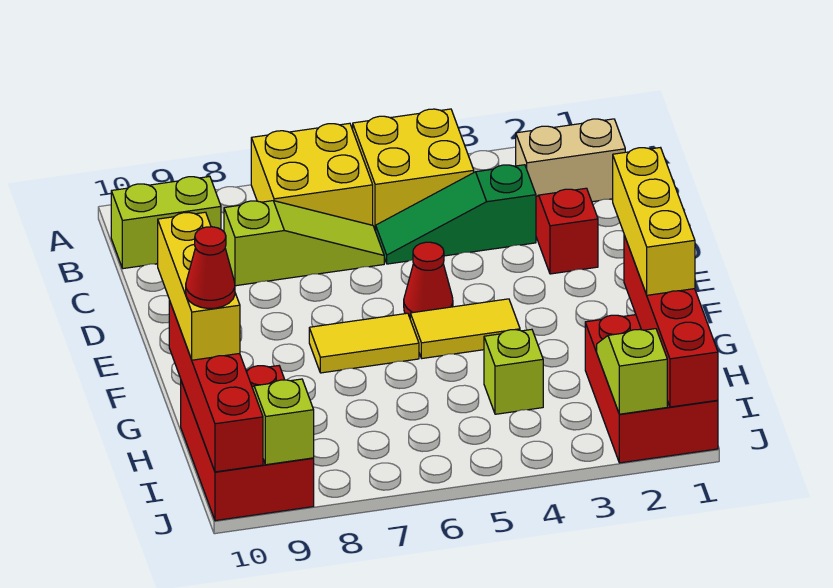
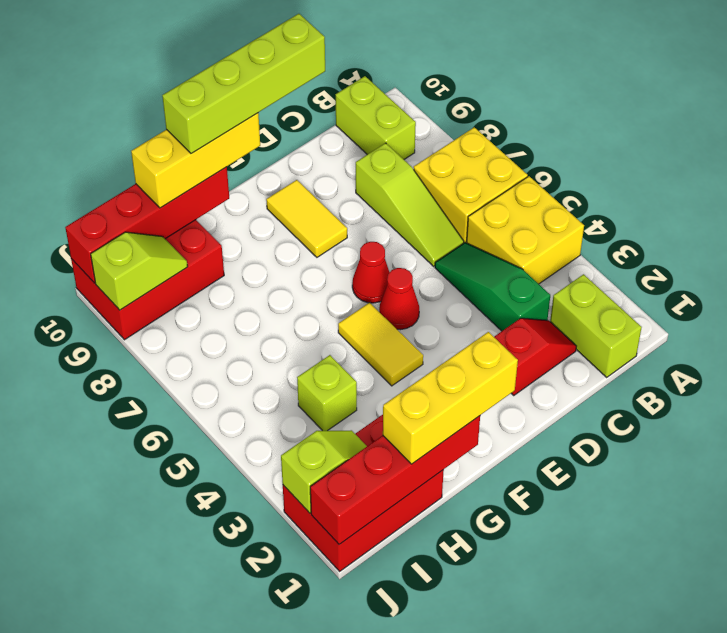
tan 1x2 brick [516,119,625,202] -> lime 1x2 brick [550,274,642,377]
none -> lime 1x4 brick [162,14,325,153]
yellow 1x2 tile [309,313,419,373] -> yellow 1x2 tile moved to [266,180,347,257]
red 1x1 cone [186,227,235,309] -> red 1x1 cone moved to [352,242,390,303]

